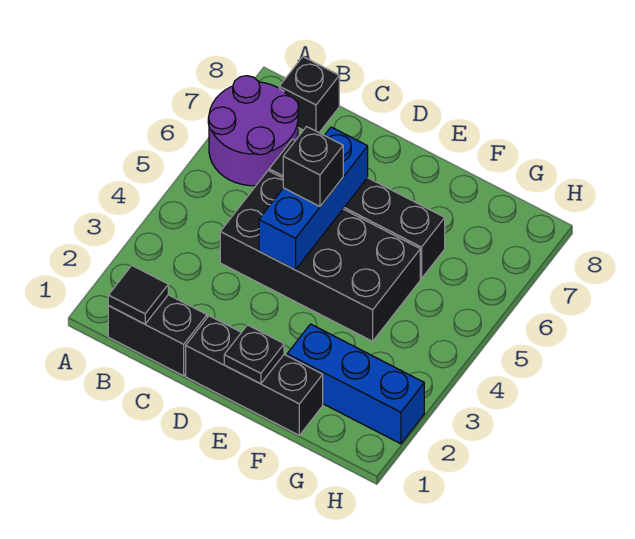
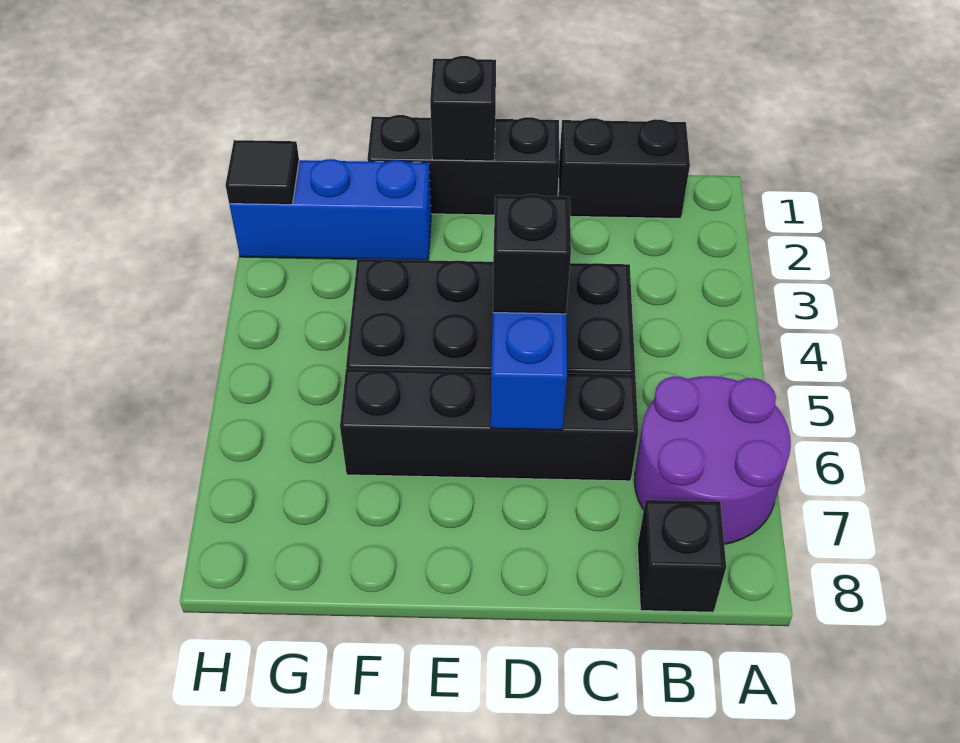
black 1x1 tile [108,266,168,324] -> black 1x1 tile moved to [226,140,299,205]
black 1x1 plate [224,325,284,384] -> black 1x1 brick [430,56,496,161]

